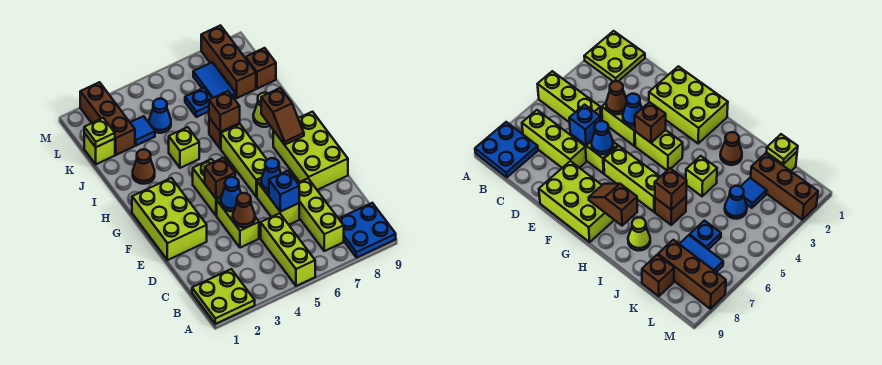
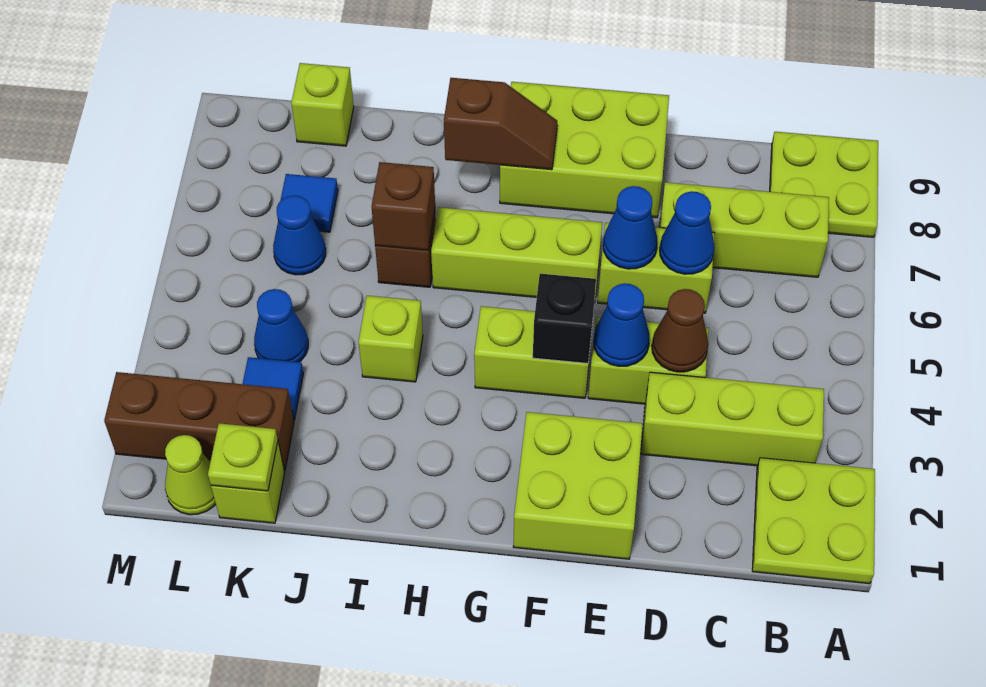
lime 1x3 brick [261,213,315,286] -> lime 1x3 brick moved to [641,372,824,466]
blue 2x2 plate [339,203,396,258] -> lime 2x2 plate [770,132,878,237]
blue 1x1 brick [269,171,299,212] -> blue 1x1 cone [660,191,715,274]
lime 2x3 brick [132,178,207,260] -> lime 2x2 brick [513,412,642,559]
brown 1x1 brick [205,158,235,199] -> black 1x1 brick [533,274,596,363]
brown 1x1 cone [133,149,155,184] -> none
lime 1x1 cone [253,93,270,127] -> lime 1x1 cone moved to [165,435,216,515]
blue 1x1 plate [185,88,212,117] -> blue 1x1 cone [273,196,326,275]
blue 1x2 tile [193,62,236,99] -> blue 1x1 tile [280,174,338,232]
brown 1x3 brick [201,25,256,98] -> none
brown 1x1 brick [246,48,276,89] -> lime 1x1 brick [291,63,354,146]

